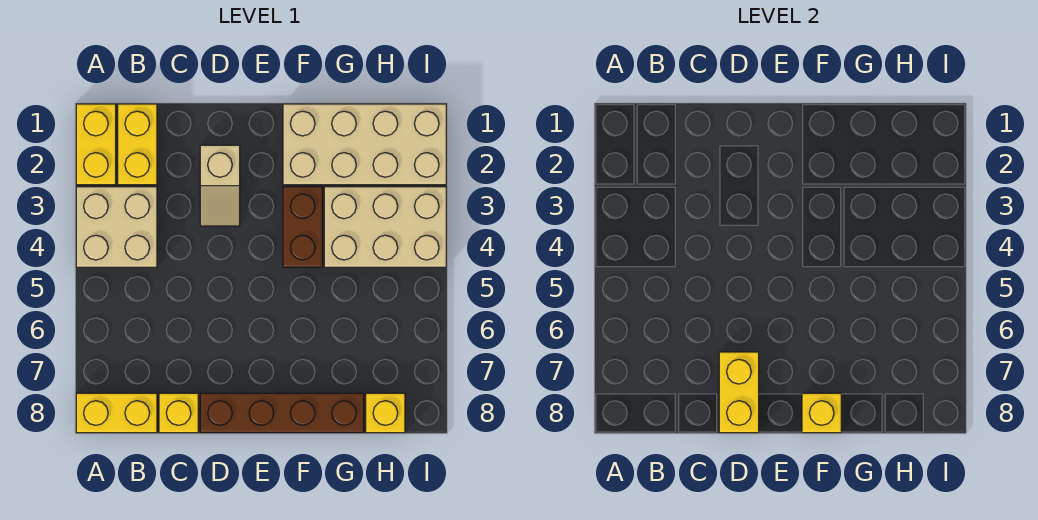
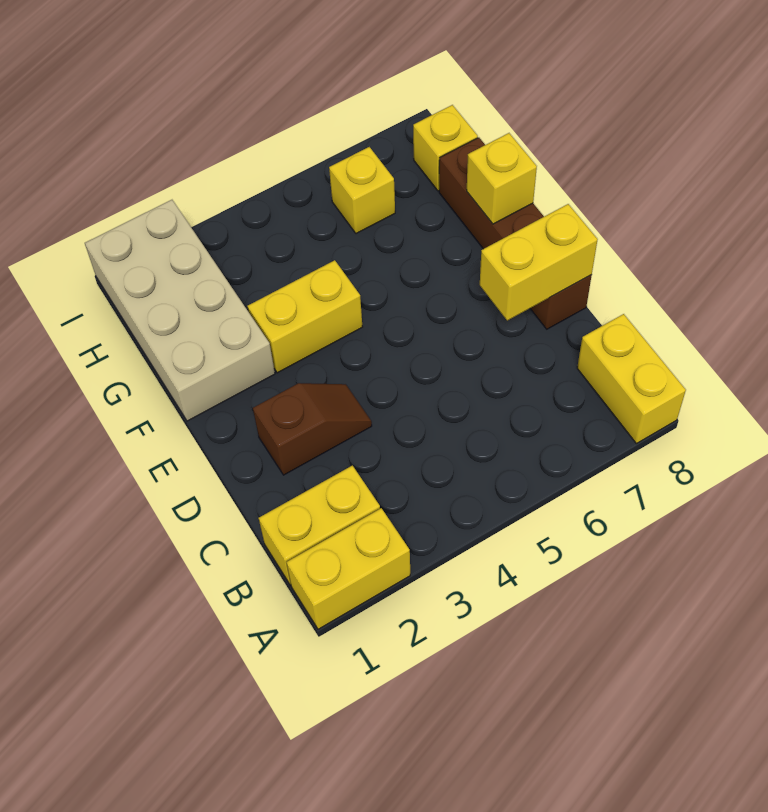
tan 2x2 brick [76,187,157,267] -> none
yellow 1x1 brick [159,393,198,433] -> yellow 1x1 brick moved to [329,147,395,234]
tan 1x2 slope [200,145,240,226] -> brown 1x2 slope [253,383,372,475]
brown 1x2 brick [283,187,322,267] -> yellow 1x2 brick [247,260,362,373]
tan 2x3 brick [324,187,446,267] -> none

